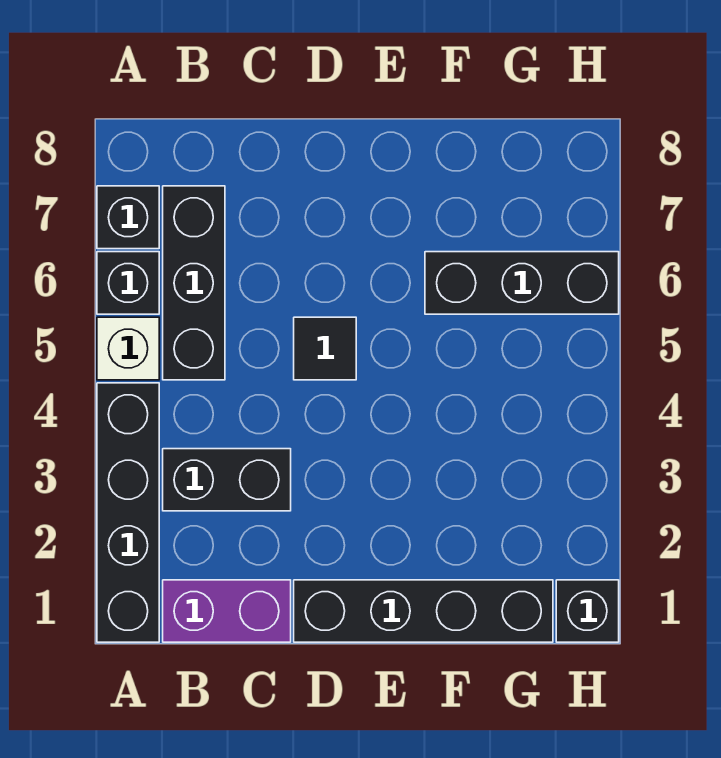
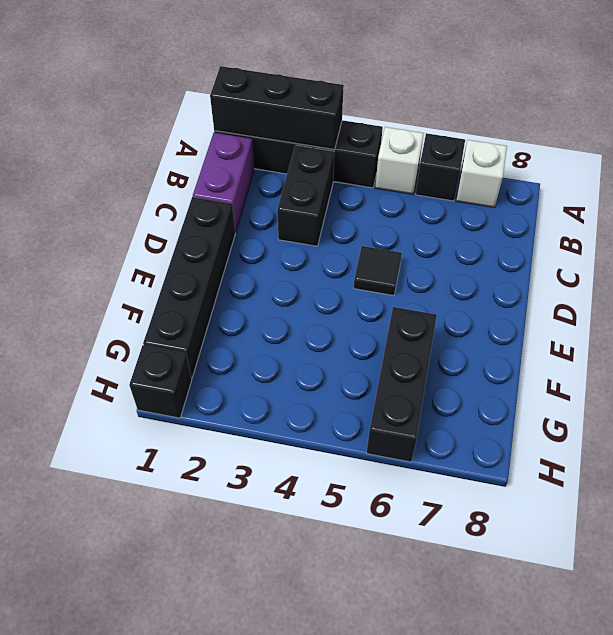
black 1x1 brick [97,186,159,249] -> white 1x1 brick [456,140,507,208]
black 1x3 brick [163,186,225,380] -> black 1x3 brick moved to [210,66,344,149]

